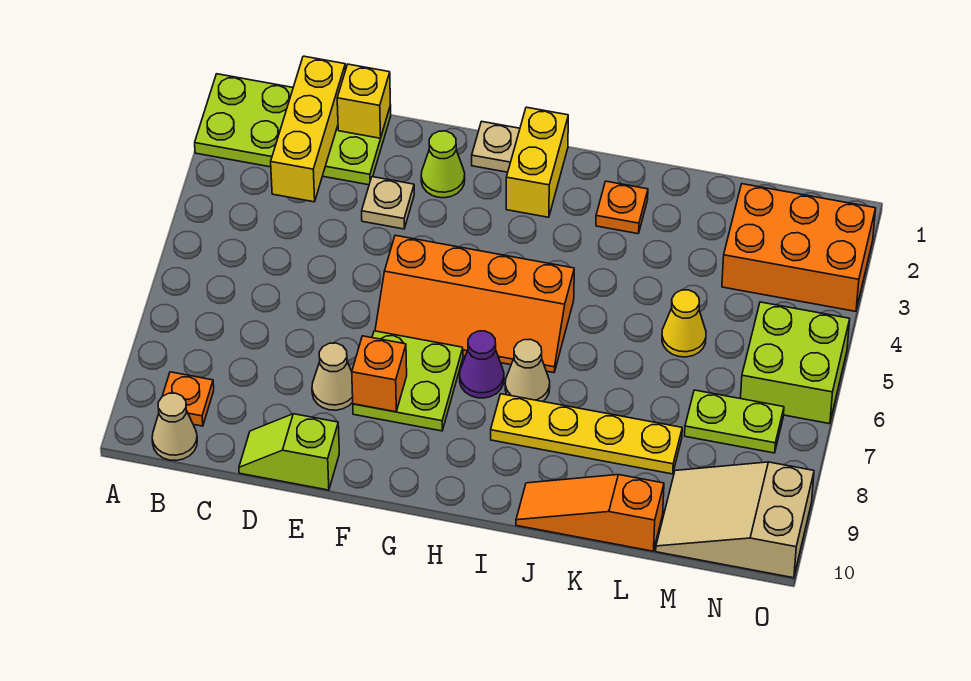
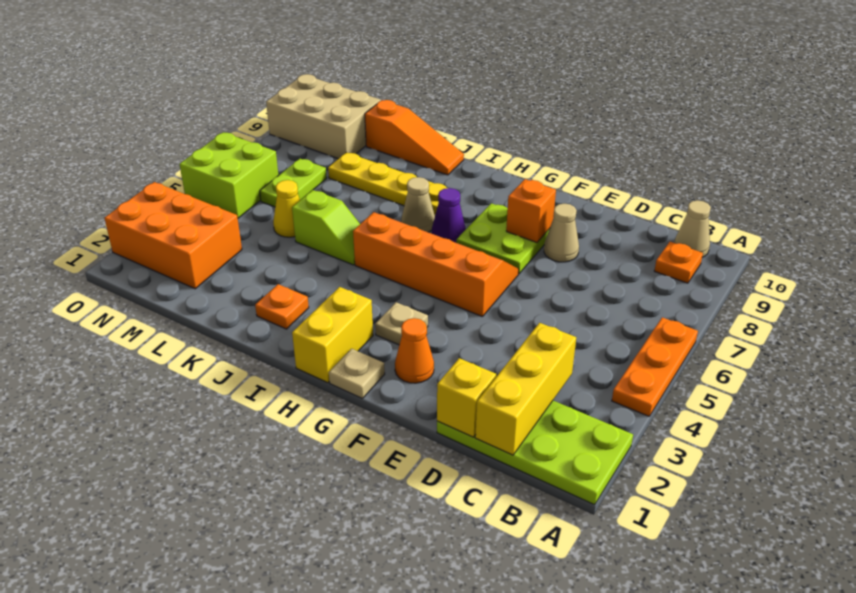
none -> orange 1x3 plate [612,317,698,416]
lime 1x2 slope [239,414,339,490] -> lime 1x2 slope moved to [292,190,360,265]
tan 1x1 plate [362,177,414,229] -> tan 1x1 plate moved to [375,302,428,345]
lime 1x1 cone [421,131,465,198] -> orange 1x1 cone [395,318,434,383]
lime 1x2 plate [685,390,784,453] -> lime 1x2 plate turned to [260,159,327,207]
tan 2x3 slope [656,462,814,578] -> tan 2x3 brick [266,74,381,159]

